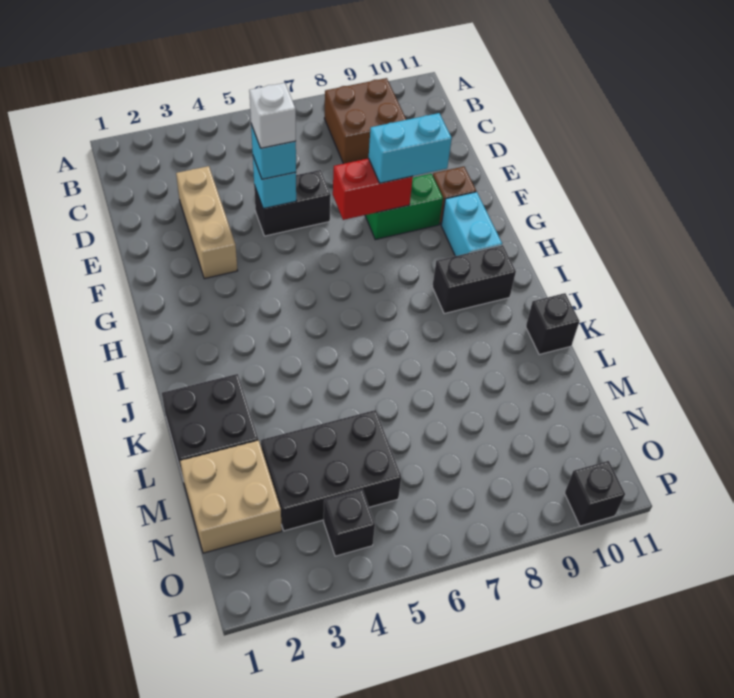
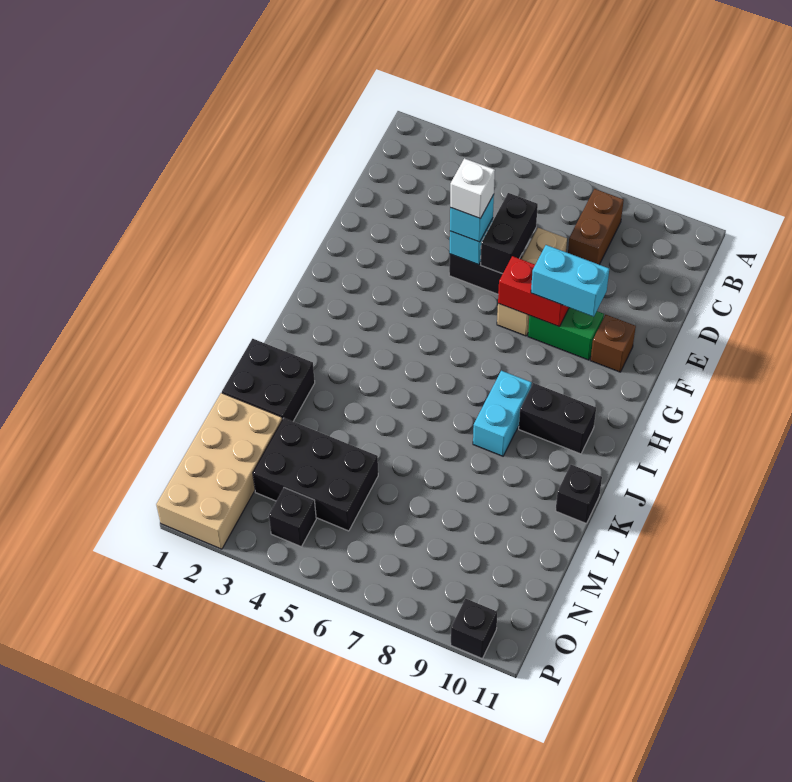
brown 2x2 brick [324,78,406,164] -> brown 1x2 brick [568,189,624,265]
tan 1x3 brick [176,166,238,279] -> tan 1x3 brick moved to [497,228,567,336]
none -> black 1x2 brick [481,193,538,274]
cyan 1x2 brick [441,192,502,256] -> cyan 1x2 brick moved to [473,371,532,456]
tan 2x2 brick [180,440,282,553] -> tan 2x4 brick [156,393,282,549]

